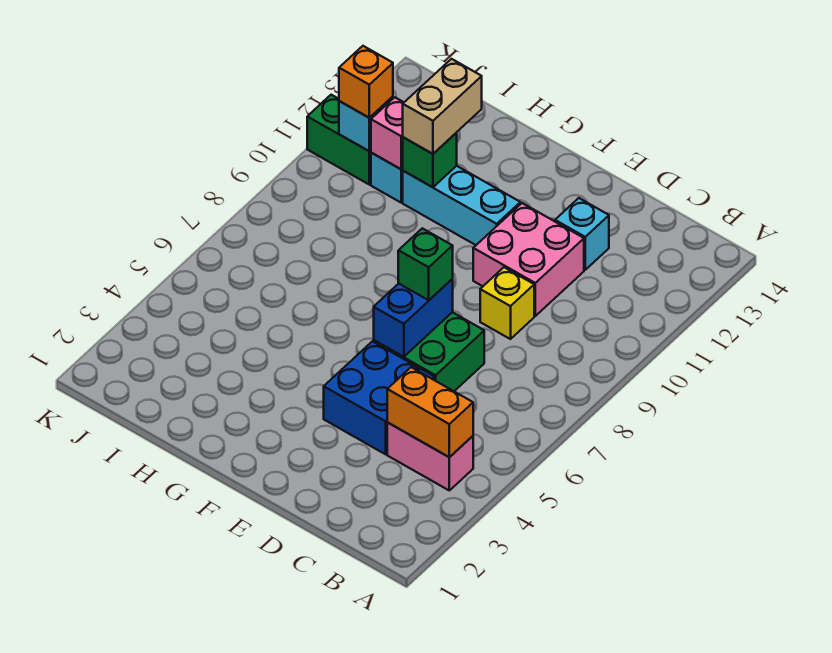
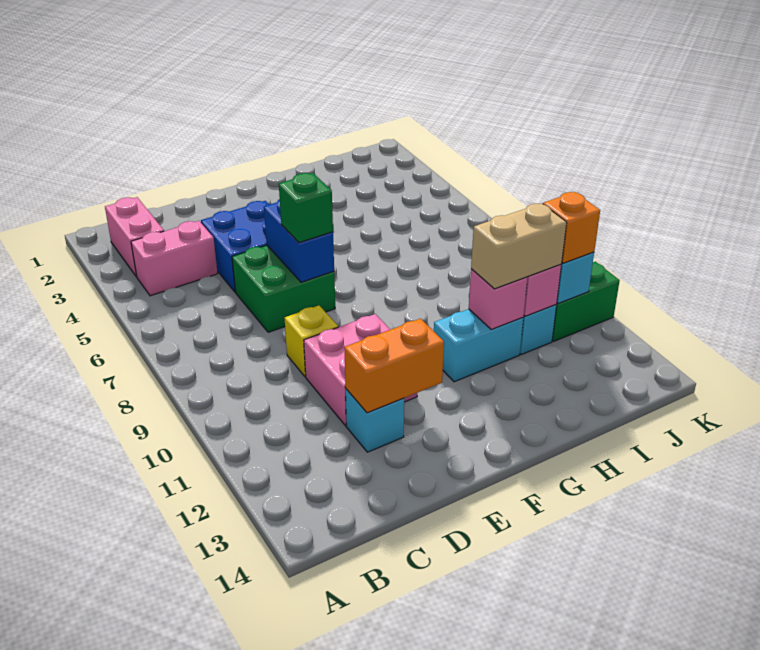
none -> pink 1x2 brick [105,197,164,277]
orange 1x2 brick [387,367,473,457] -> orange 1x2 brick moved to [344,319,444,413]
cyan 1x3 brick [403,166,520,245] -> cyan 1x2 brick [434,309,523,382]
green 1x1 brick [402,133,457,187] -> pink 1x1 brick [469,269,528,330]
tan 1x2 brick [403,59,482,154] -> tan 1x2 brick turned to [471,203,567,289]

